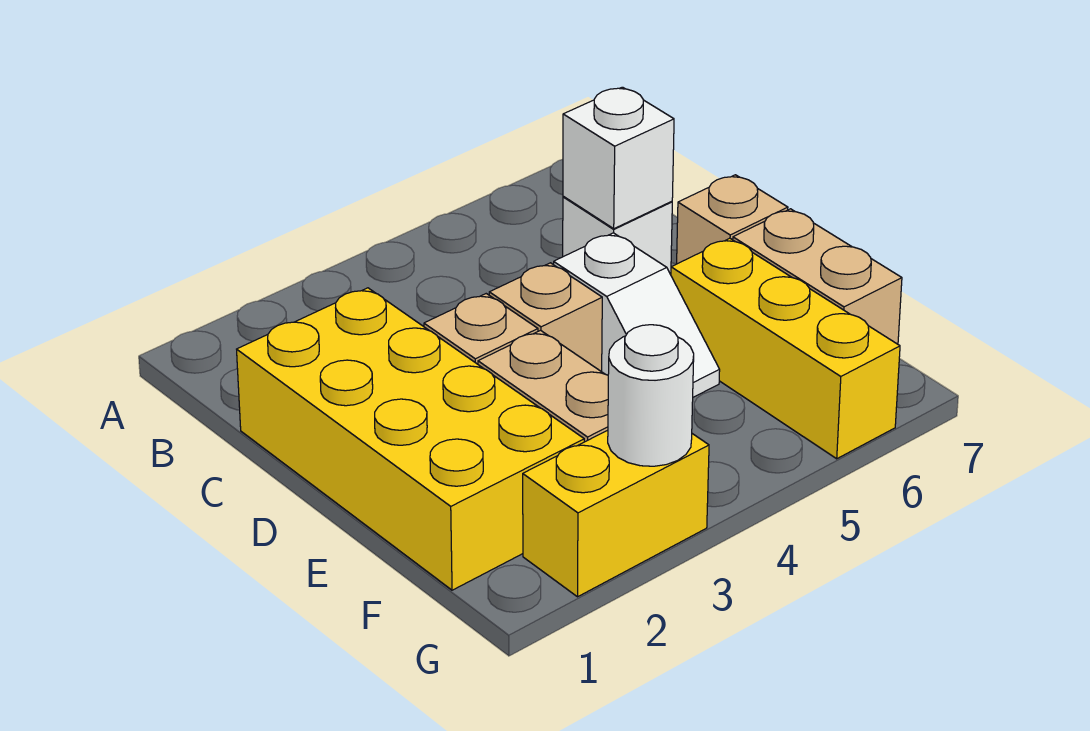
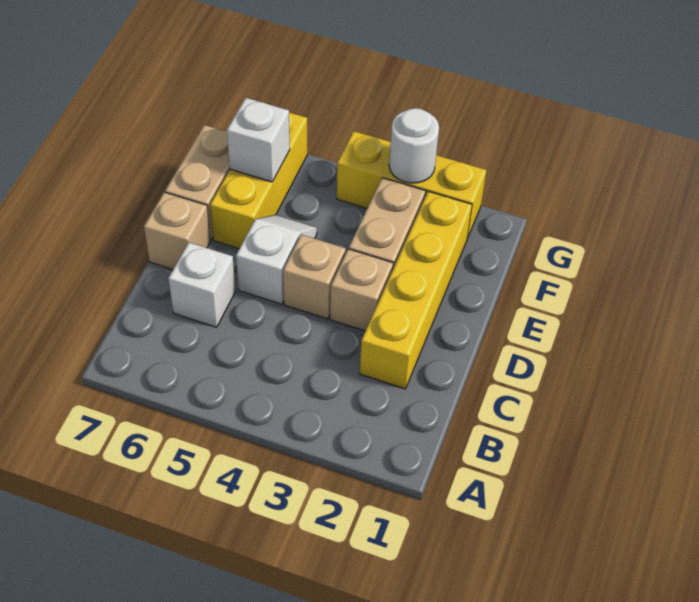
yellow 2x4 brick [237,288,584,590] -> yellow 1x4 brick [360,191,472,389]
white 1x1 brick [563,87,674,229] -> white 1x1 brick moved to [227,98,290,182]
yellow 1x2 brick [523,430,709,597] -> yellow 1x3 brick [337,131,486,238]

